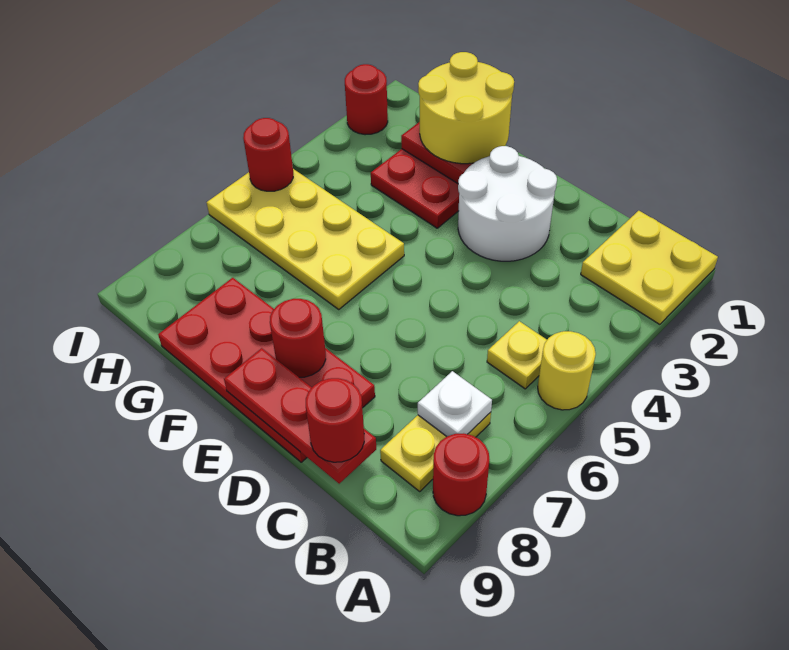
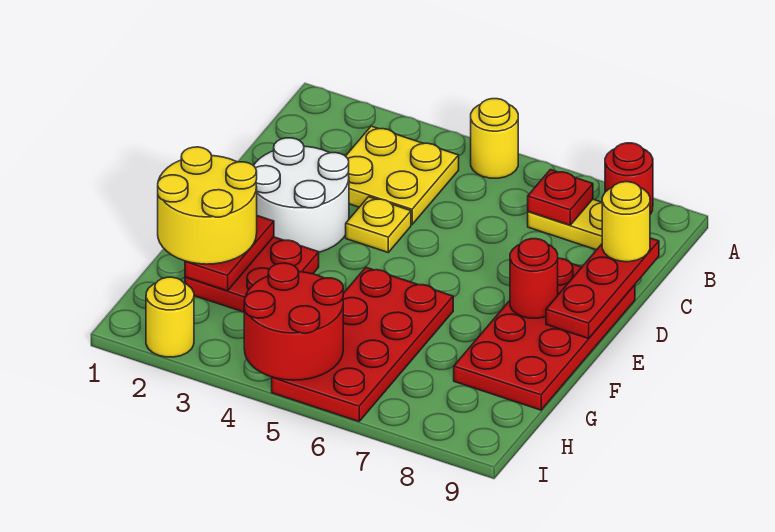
yellow 2x2 plate [581,211,718,324] -> yellow 2x2 plate moved to [346,126,459,225]
yellow 1x1 plate [487,321,547,389] -> yellow 1x1 plate moved to [346,197,411,252]
white 1x1 plate [418,371,492,436] -> red 1x1 plate [528,170,593,225]
red 1x1 round brick [306,378,364,462] -> yellow 1x1 round brick [602,182,650,262]
yellow 2x4 plate [207,169,404,309] -> red 2x4 plate [272,268,453,421]
red 1x1 round brick [345,64,388,135] -> yellow 1x1 round brick [146,277,194,357]
red 1x1 round brick [243,118,293,191] -> red 2x2 round brick [244,263,343,380]

